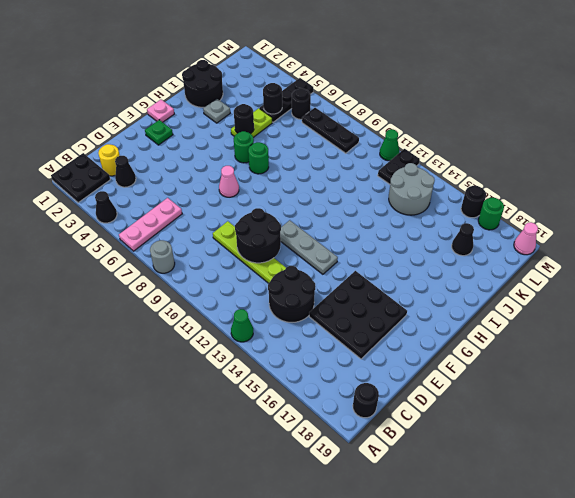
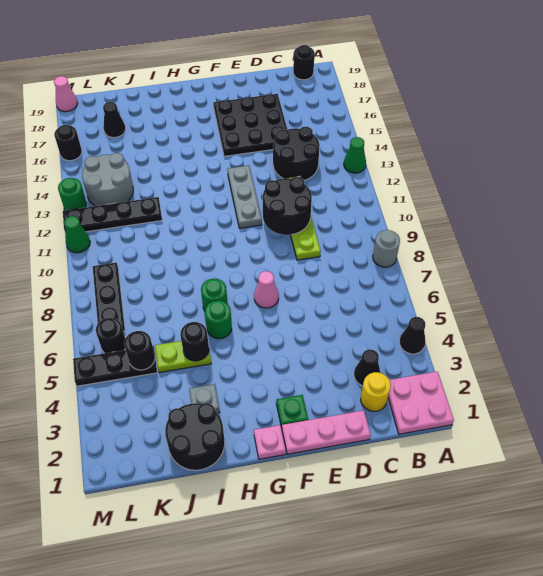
black 2x2 plate [51,153,110,203] -> pink 2x2 plate [388,372,454,434]
pink 1x3 plate [119,198,182,251] -> pink 1x3 plate moved to [282,410,371,454]
black 1x2 plate [378,149,420,184] -> black 1x4 plate [63,197,162,233]
green 1x1 round brick [478,198,504,230] -> green 1x1 round brick moved to [58,178,87,210]

